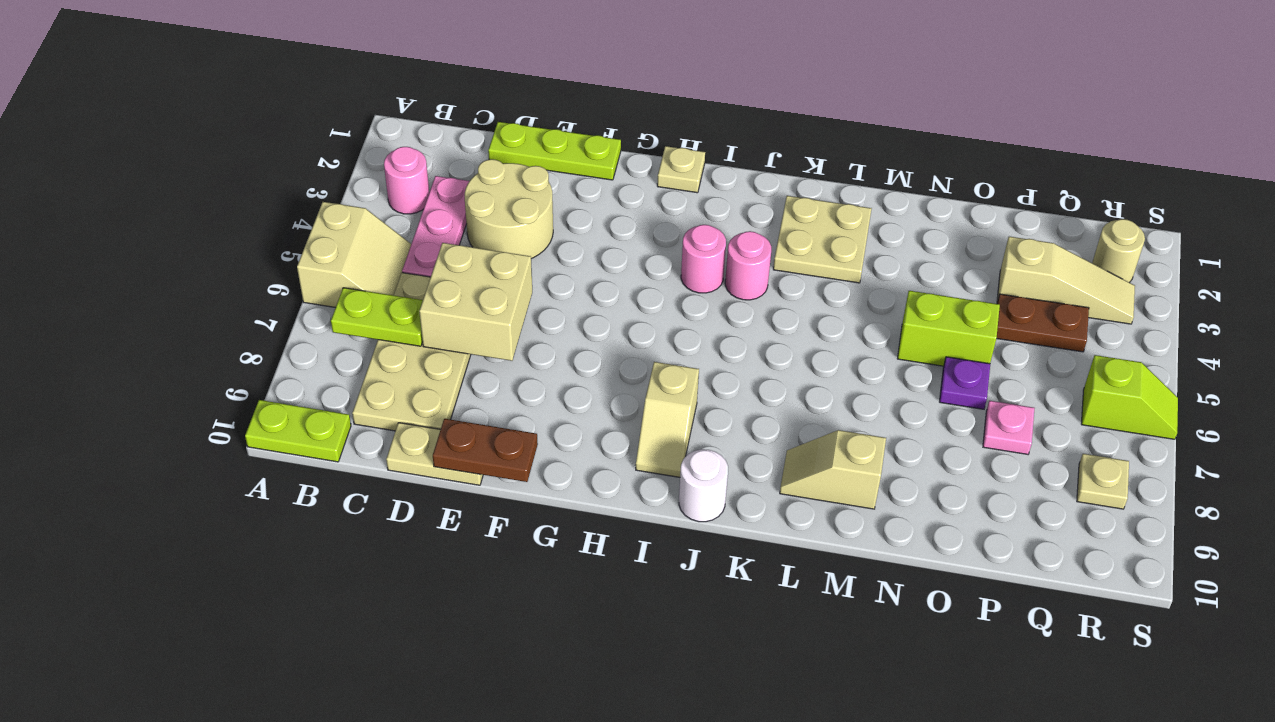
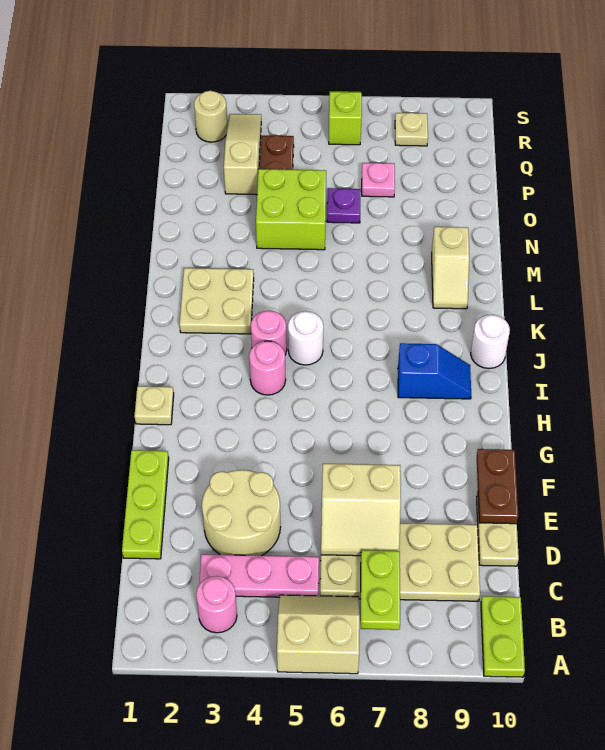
tan 2x2 brick [419,243,532,361] -> tan 2x2 slope [321,464,401,556]
tan 1x2 slope [636,362,699,477] -> blue 1x2 slope [398,343,471,399]
none -> white 1x1 round brick [288,311,323,365]
lime 1x2 brick [897,291,1000,366] -> lime 2x2 brick [256,169,326,250]

